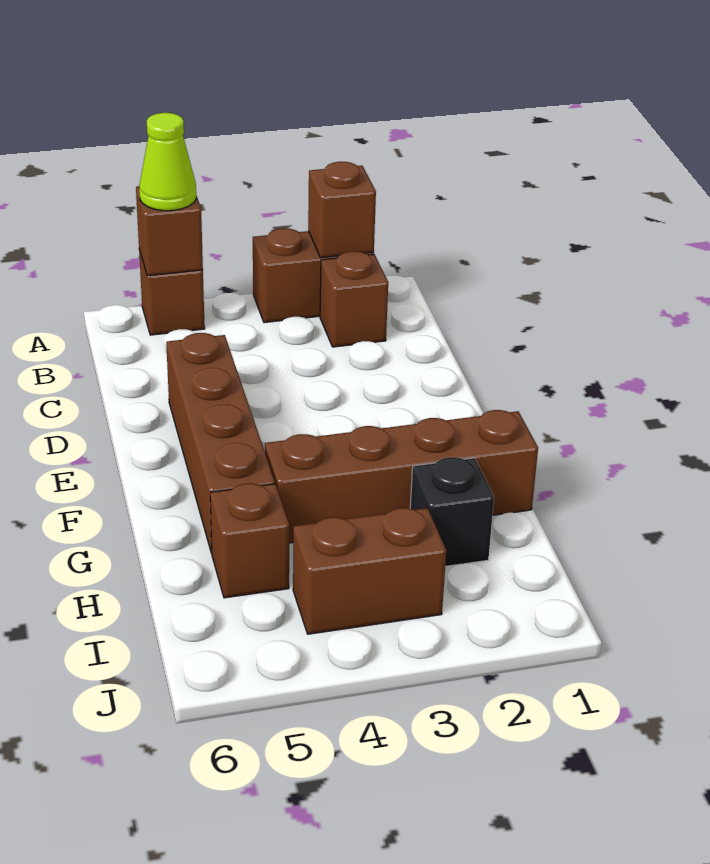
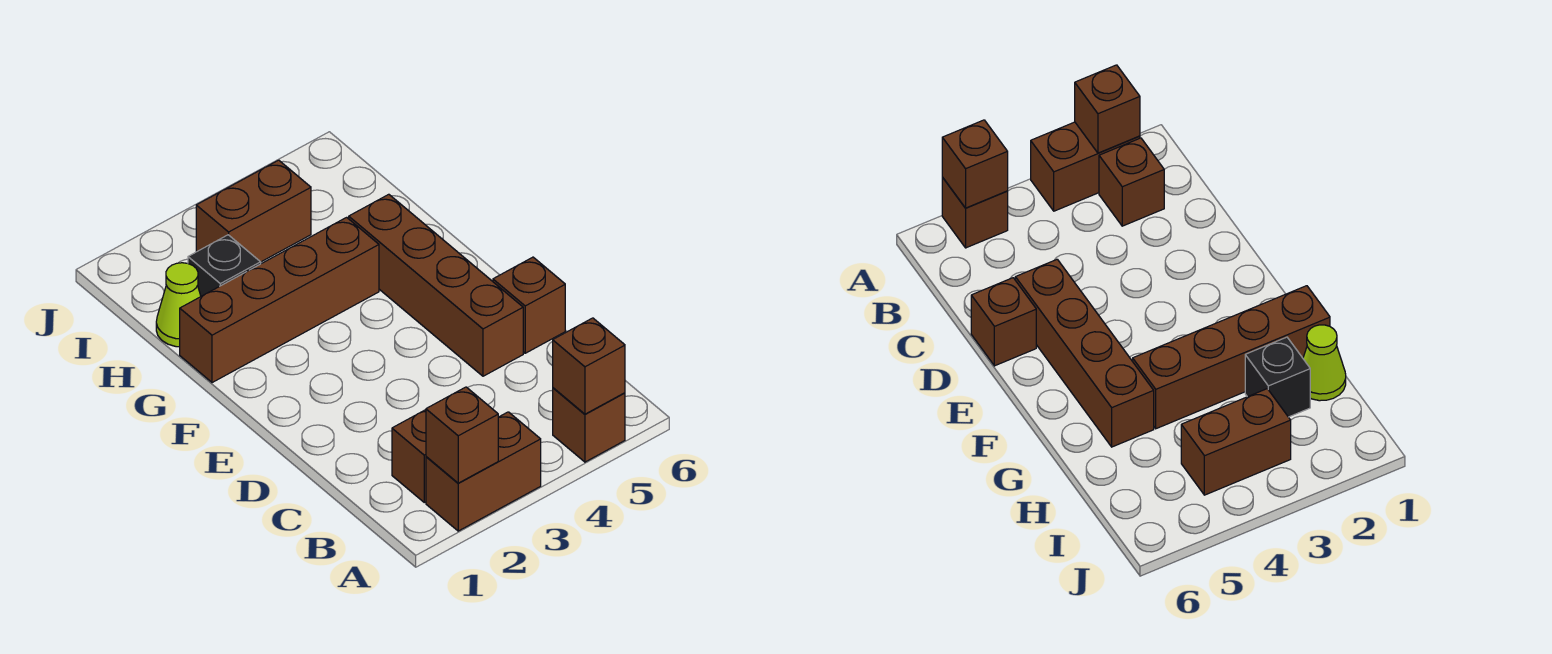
lime 1x1 cone [139,113,196,211] -> lime 1x1 cone moved to [156,263,201,347]
brown 1x1 brick [210,483,289,598] -> brown 1x1 brick moved to [493,257,565,353]

